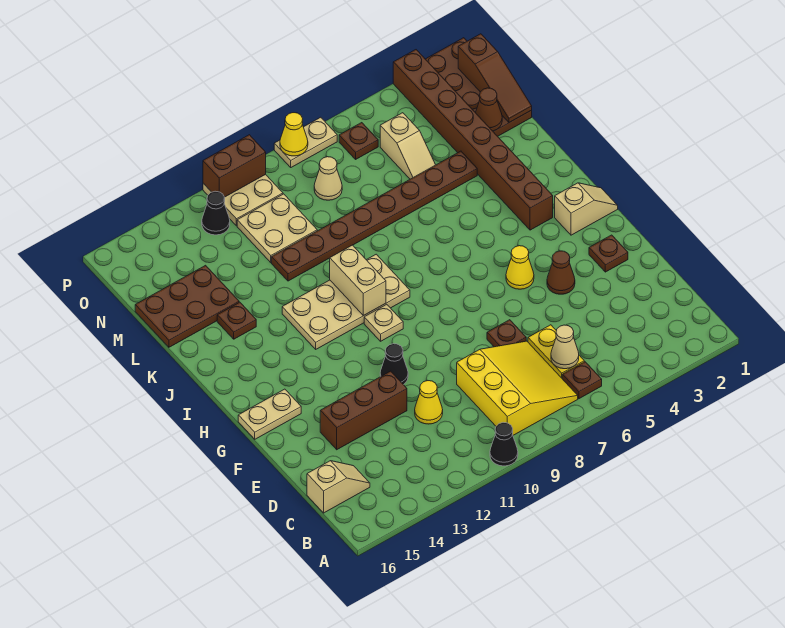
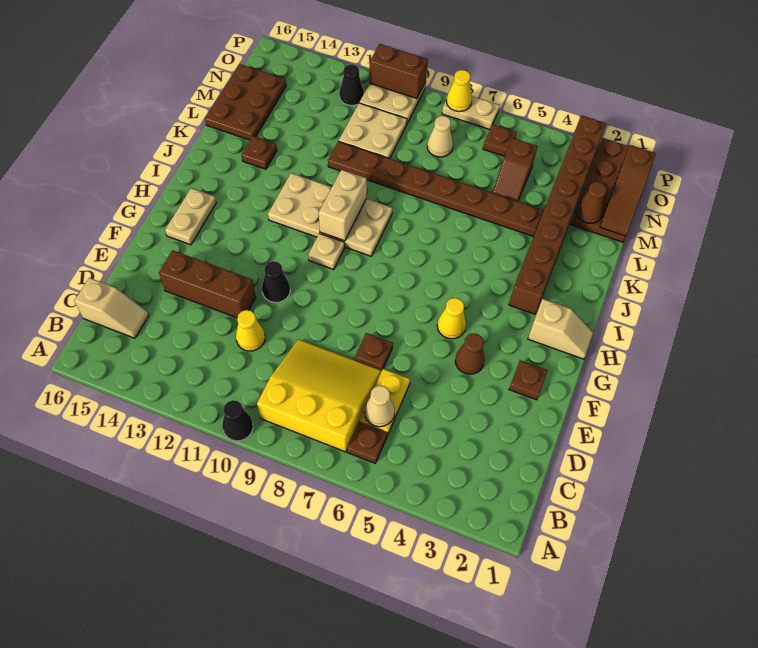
yellow 3x3 slope [457,341,578,435] -> yellow 3x3 slope turned to [257,339,381,452]
tan 1x2 plate [238,389,301,439] -> tan 1x2 plate turned to [165,188,216,245]
brown 2x3 plate [135,265,239,347] -> brown 2x3 plate turned to [205,64,286,140]
tan 1x2 slope [380,113,435,179] -> brown 1x2 slope [492,138,538,201]

